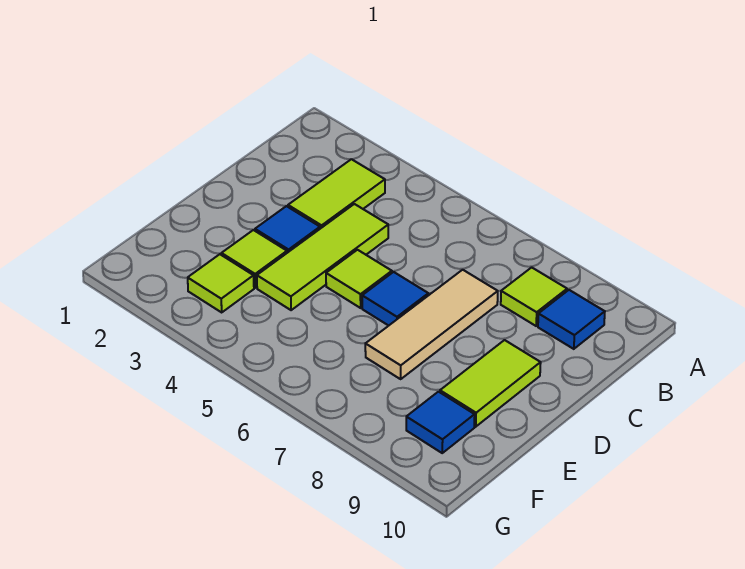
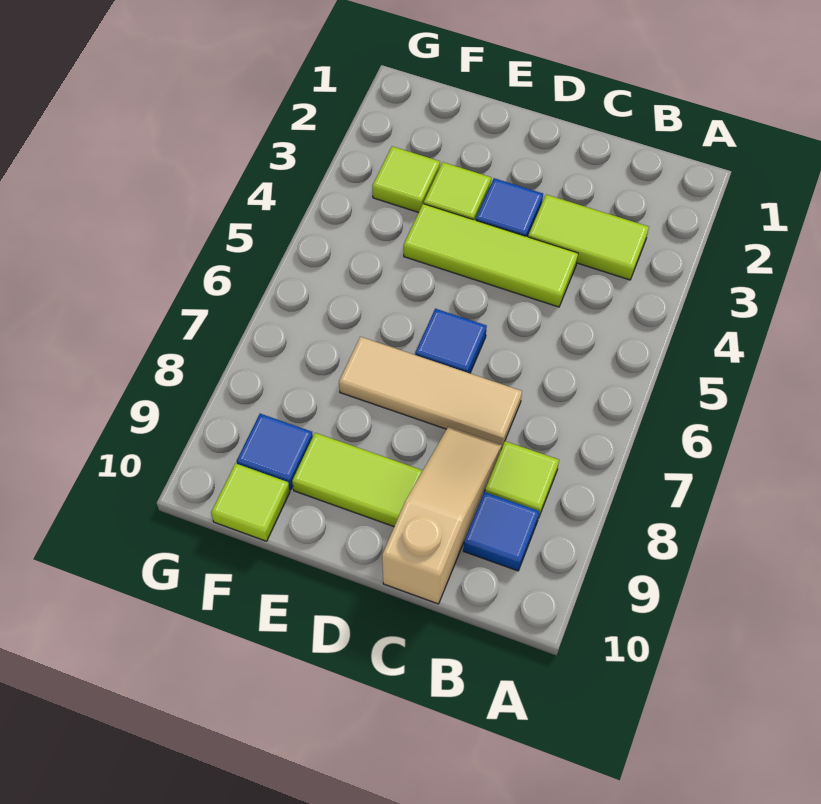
none -> tan 1x3 slope [382,427,502,604]
lime 1x1 tile [326,250,392,308] -> lime 1x1 tile moved to [211,463,290,541]

